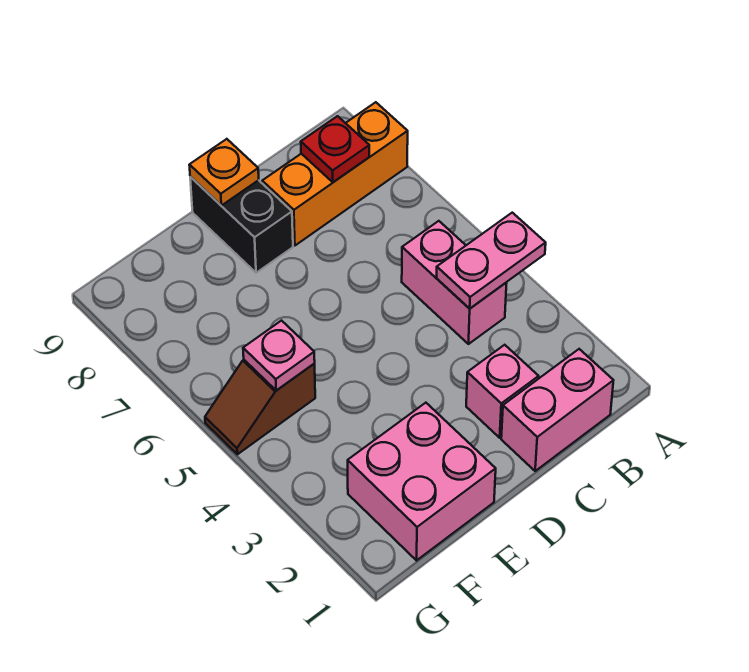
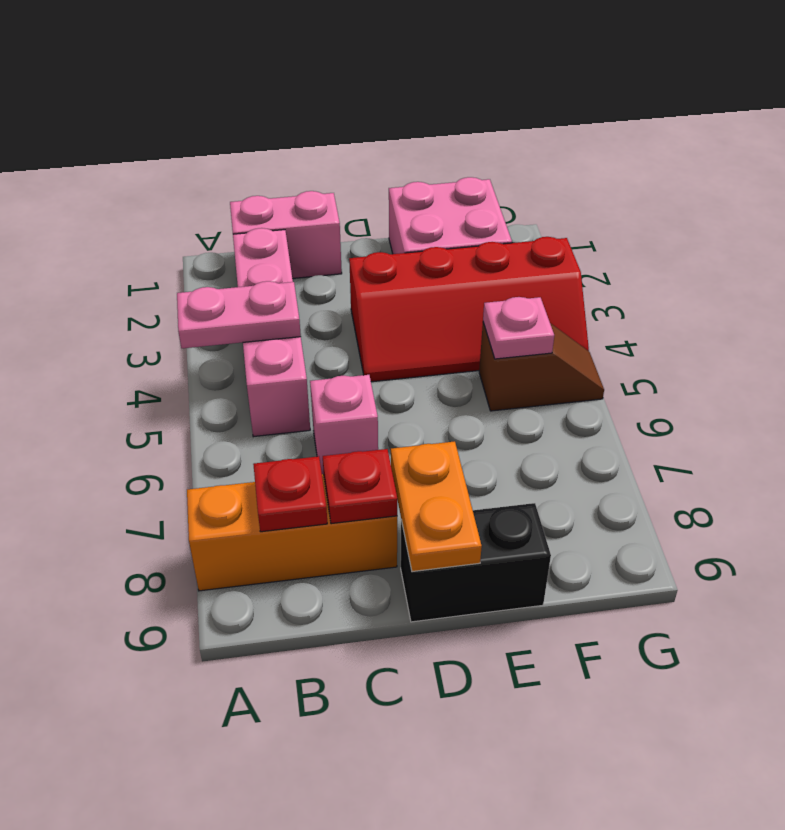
pink 1x2 brick [402,221,507,344] -> pink 1x4 brick [233,228,310,437]
pink 1x1 brick [466,345,539,438] -> pink 1x1 brick moved to [310,375,378,474]
none -> red 1x1 plate [323,449,397,524]
none -> red 2x4 slope [349,237,589,382]
black 1x2 brick [190,177,293,273] -> black 1x2 brick turned to [401,503,551,622]
orange 1x1 plate [189,139,259,206] -> orange 1x2 plate [391,441,482,572]

